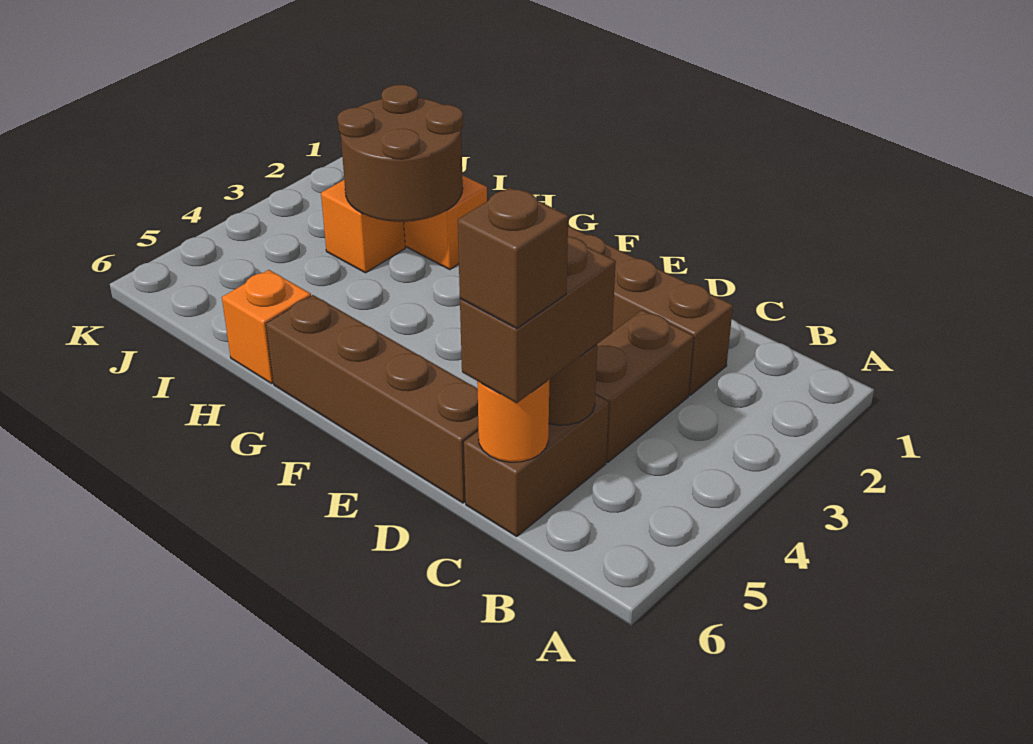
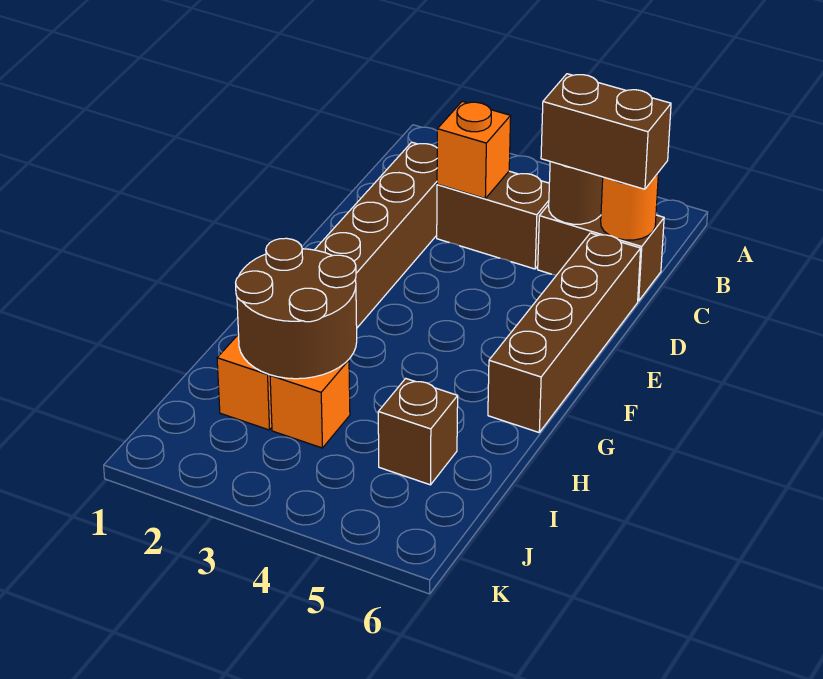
brown 1x1 brick [458,188,568,328] -> brown 1x1 brick moved to [378,378,458,485]
orange 1x1 brick [222,270,311,383] -> orange 1x1 brick moved to [437,101,511,198]

